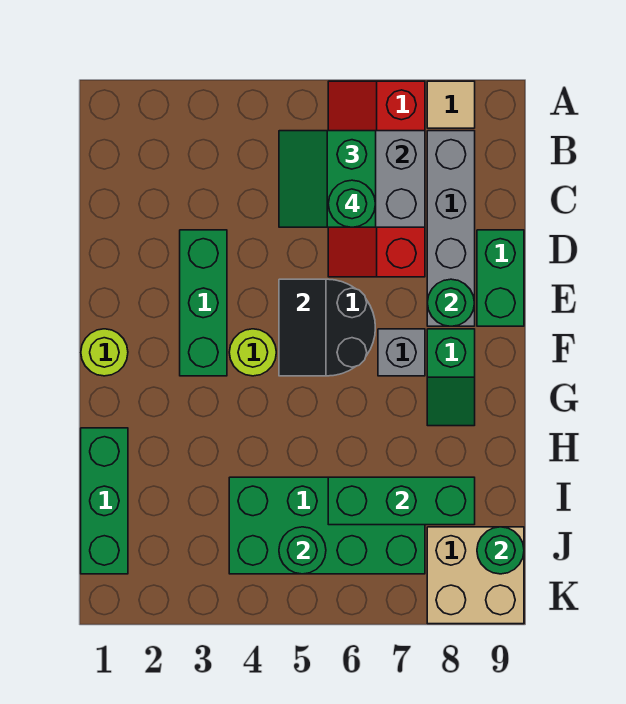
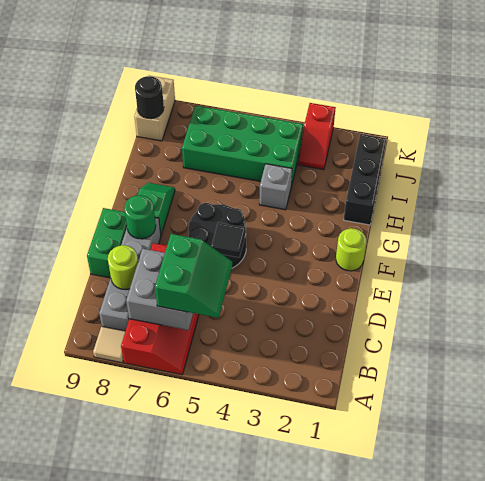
green 1x1 round brick [328,180,375,227] -> none
green 1x3 brick [180,230,227,376] -> none
black 1x2 tile [279,279,326,376] -> black 1x1 tile [211,223,246,257]
lime 1x1 round brick [229,329,276,376] -> lime 1x1 round brick moved to [108,245,138,290]
grey 1x1 brick [378,329,425,376] -> grey 1x1 brick moved to [259,164,292,210]
green 1x3 brick [81,428,128,574] -> black 1x3 brick [344,134,386,225]
green 1x3 brick [328,477,475,525] -> none
none -> red 1x2 slope [298,103,336,170]
green 1x1 round brick [279,527,326,574] -> none
tan 2x2 brick [427,527,524,624] -> tan 1x2 brick [134,76,175,141]
green 1x1 round brick [477,527,524,574] -> black 1x1 round brick [135,76,164,119]

